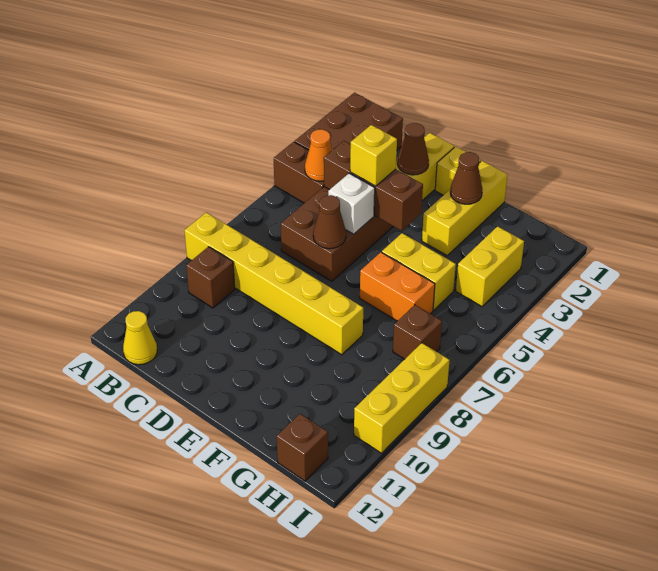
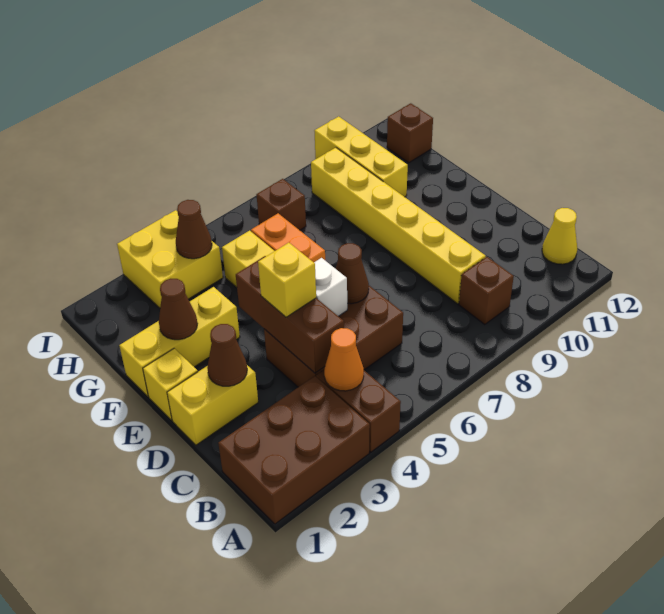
yellow 1x6 brick [184,212,363,355] -> yellow 1x6 brick moved to [311,148,486,304]
yellow 1x2 brick [456,226,524,306] -> yellow 2x2 brick [117,210,223,308]
none -> brown 1x1 cone [176,200,212,259]
yellow 1x3 brick [354,343,450,453] -> yellow 1x3 brick turned to [315,116,408,197]

